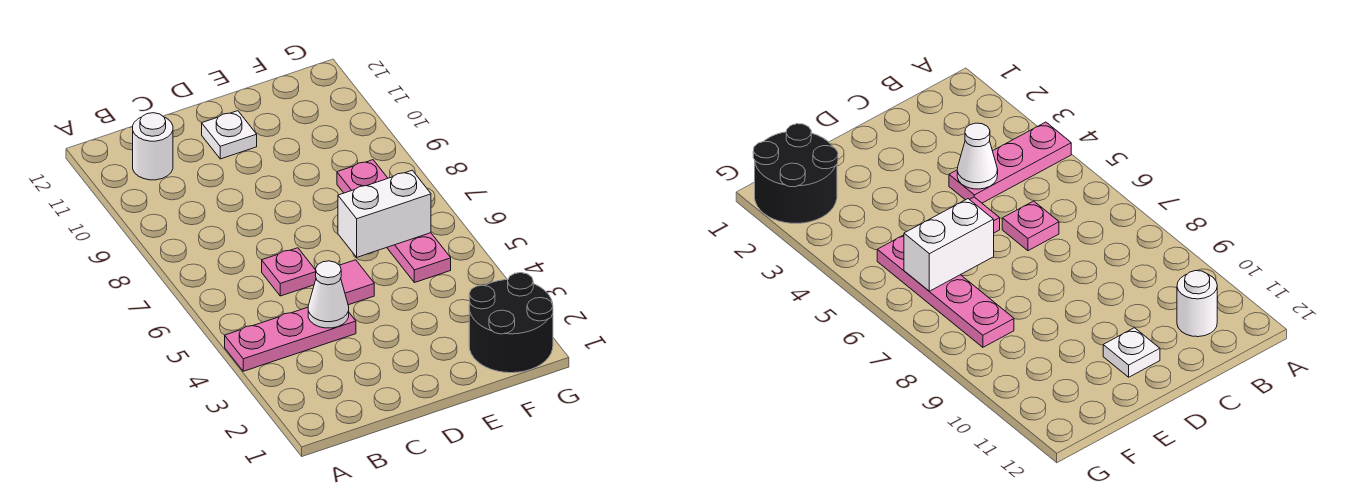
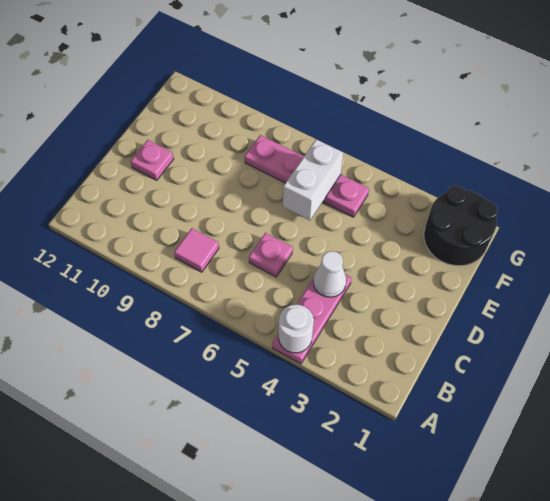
white 1x1 round brick [133,113,173,180] -> white 1x1 round brick moved to [279,305,314,353]
pink 1x1 tile [340,260,374,305] -> pink 1x1 tile moved to [174,228,219,272]
white 1x1 plate [202,111,257,159] -> pink 1x1 plate [131,140,174,180]

